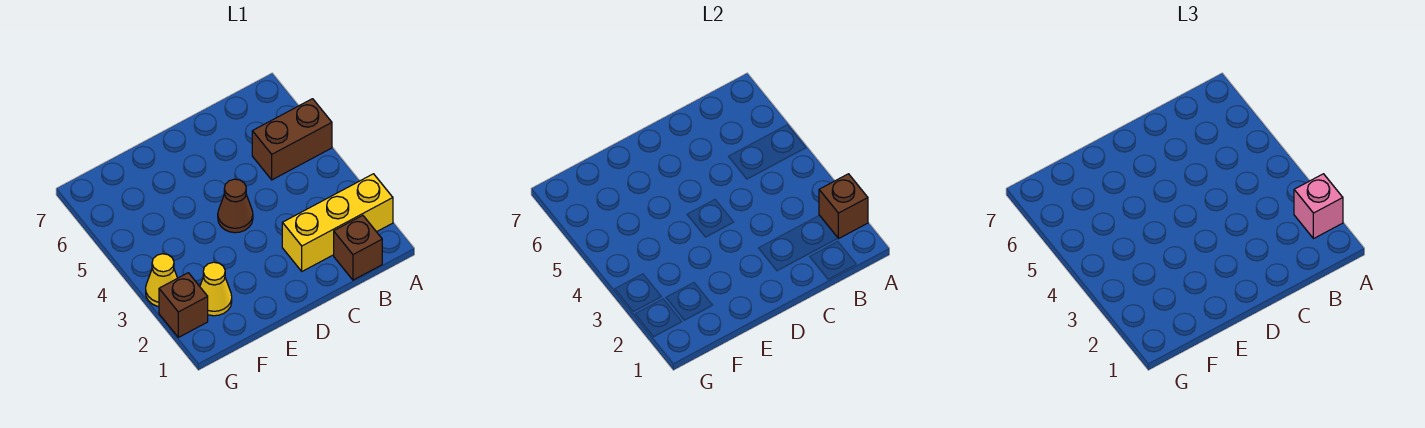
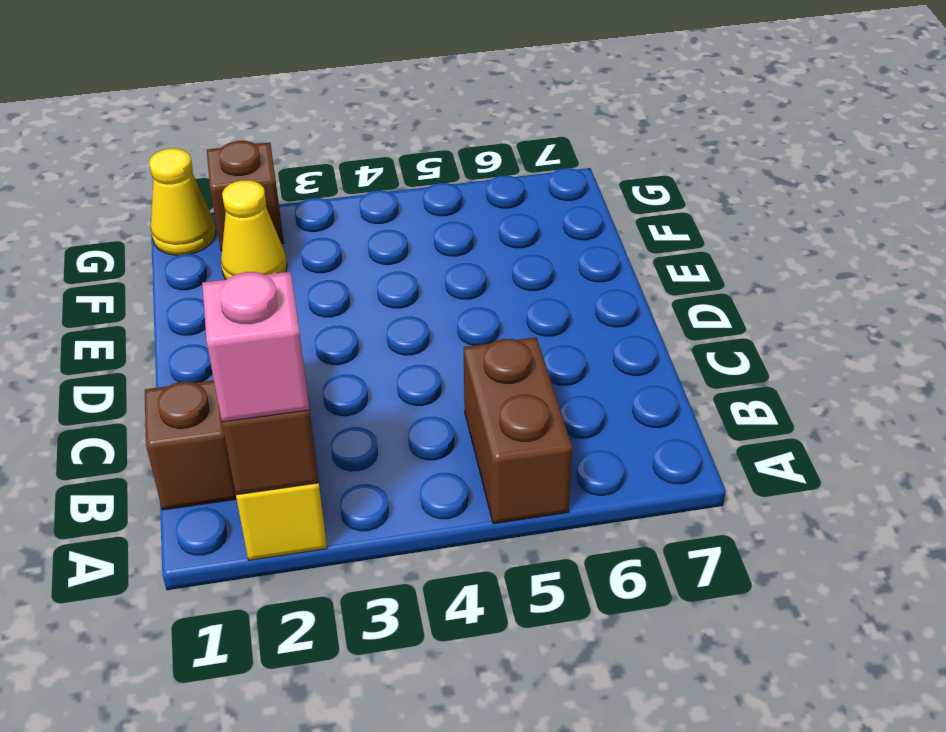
brown 1x1 cone [218,179,253,233] -> none
yellow 1x1 cone [146,254,177,307] -> yellow 1x1 cone moved to [149,148,216,255]

